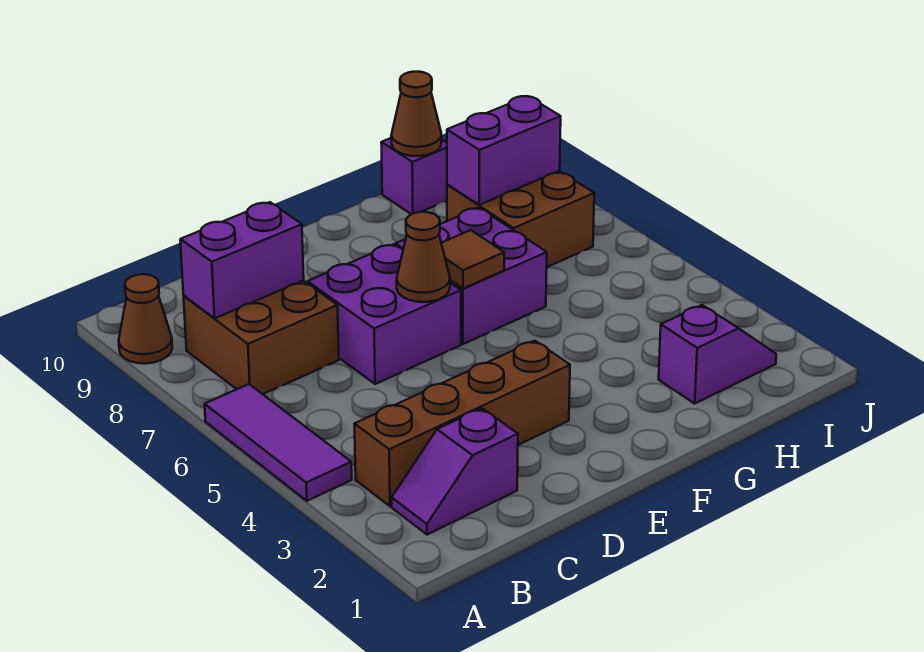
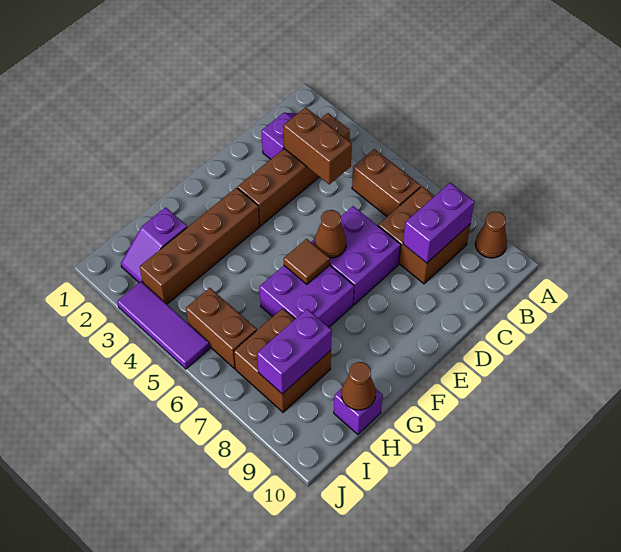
purple 1x3 tile [205,384,352,501] -> purple 1x3 tile moved to [117,282,210,369]
none -> brown 1x2 brick [352,149,421,216]
none -> brown 1x2 brick [283,107,352,184]
none -> brown 1x4 brick [140,188,259,304]
none -> brown 1x2 brick [186,288,257,369]

